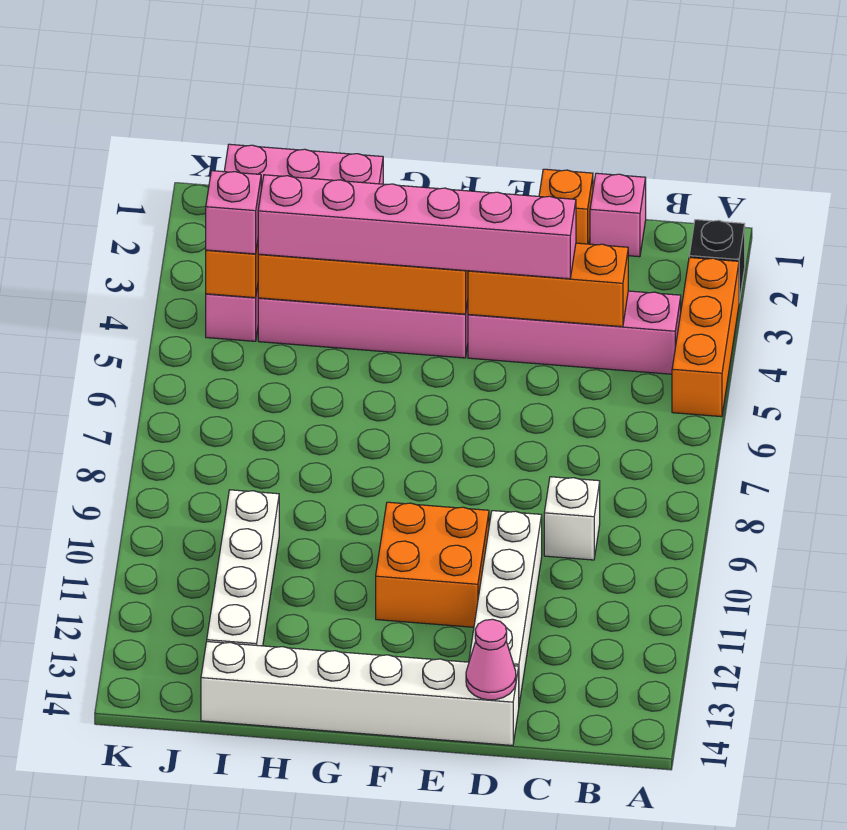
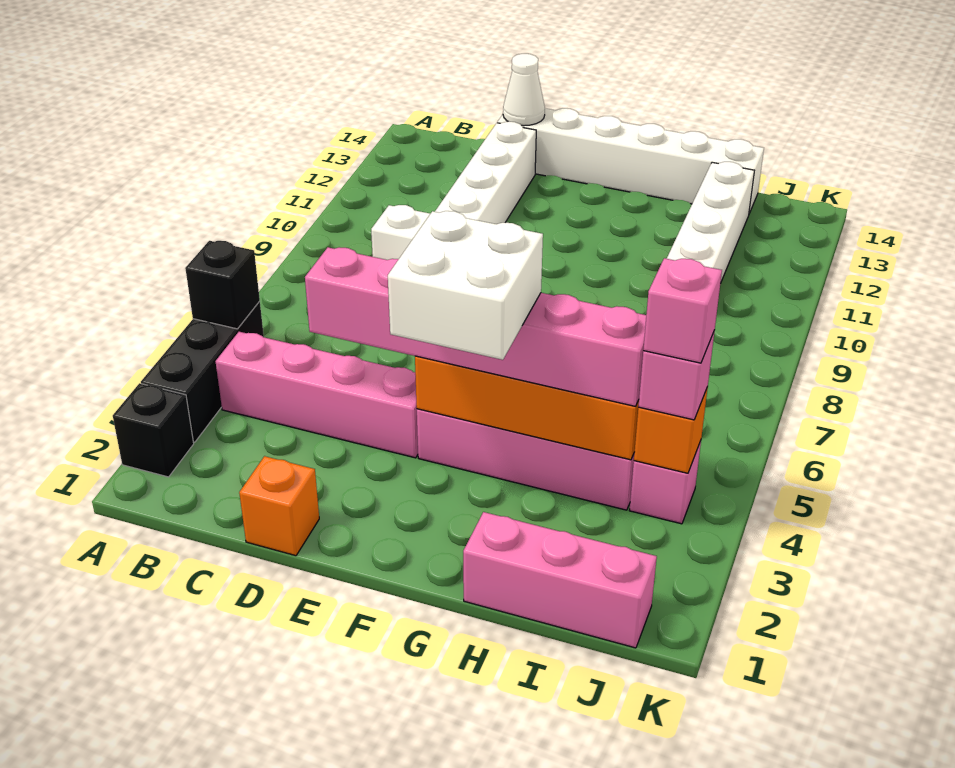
orange 1x3 brick [672,257,739,417] -> black 1x3 brick [141,301,264,442]
none -> black 1x1 brick [185,241,260,329]
pink 1x1 brick [590,173,646,257] -> pink 1x1 brick moved to [643,258,722,363]
orange 1x3 brick [468,243,628,327] -> none
pink 1x1 cone [466,619,516,700] -> white 1x1 cone [503,54,545,126]
orange 2x2 brick [376,502,489,627] -> none
none -> white 2x2 brick [388,211,543,360]

